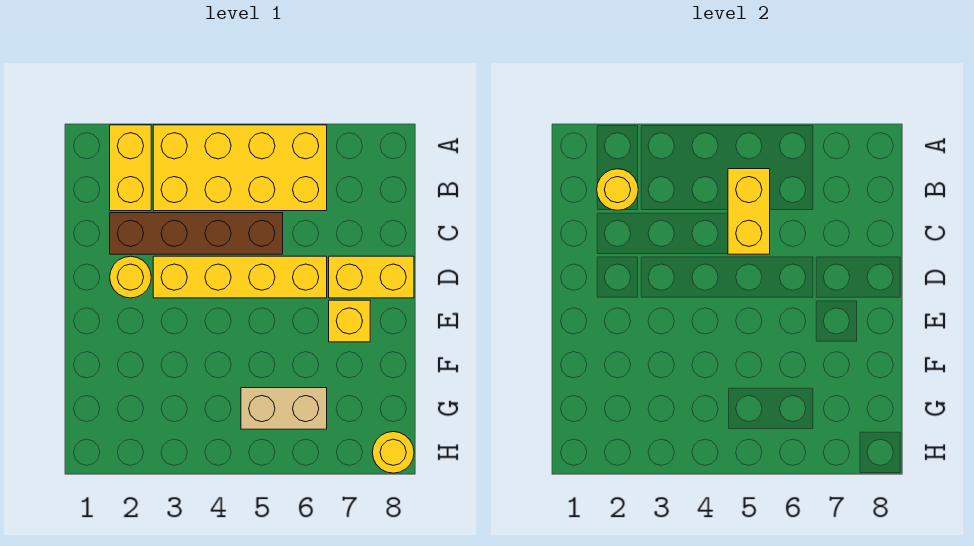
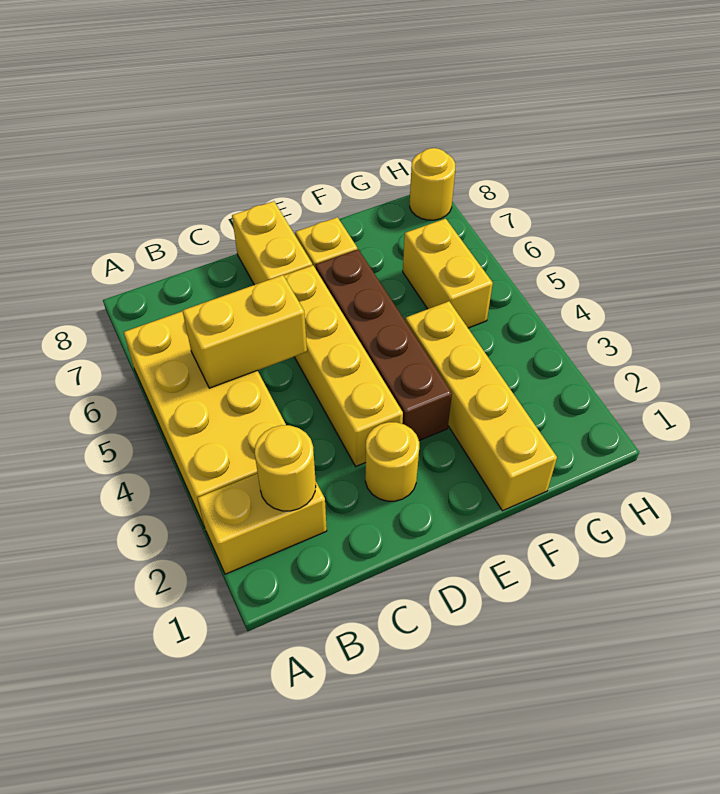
brown 1x4 brick [110,213,283,254] -> brown 1x4 brick moved to [315,249,452,440]
none -> yellow 1x4 brick [405,301,557,511]
tan 1x2 brick [241,388,327,429] -> yellow 1x2 brick [403,219,493,328]

